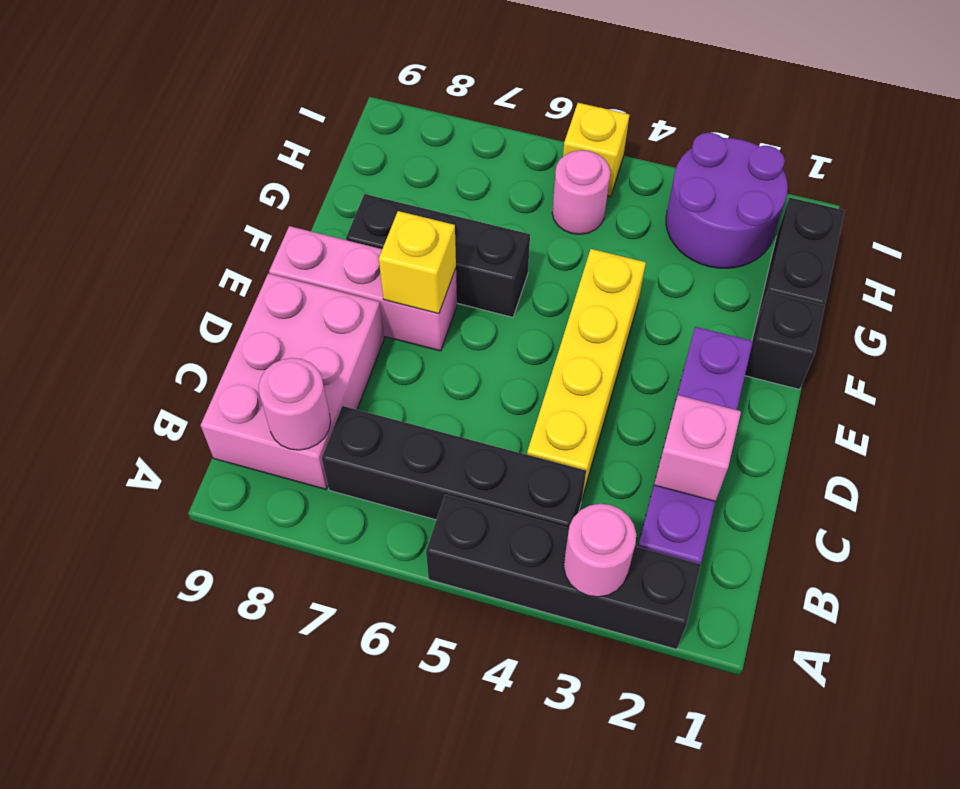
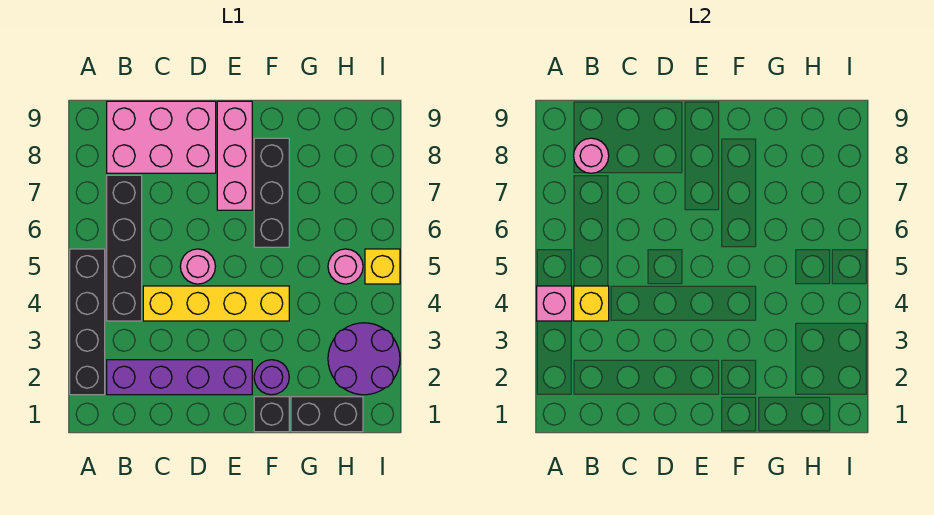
pink 1x1 round brick [564,504,636,597] -> pink 1x1 round brick moved to [180,249,215,284]
pink 1x1 brick [654,395,741,501] -> pink 1x1 brick moved to [537,286,572,321]
yellow 1x1 brick [379,211,456,314] -> yellow 1x1 brick moved to [574,286,609,321]
none -> purple 1x1 round brick [254,360,289,395]

